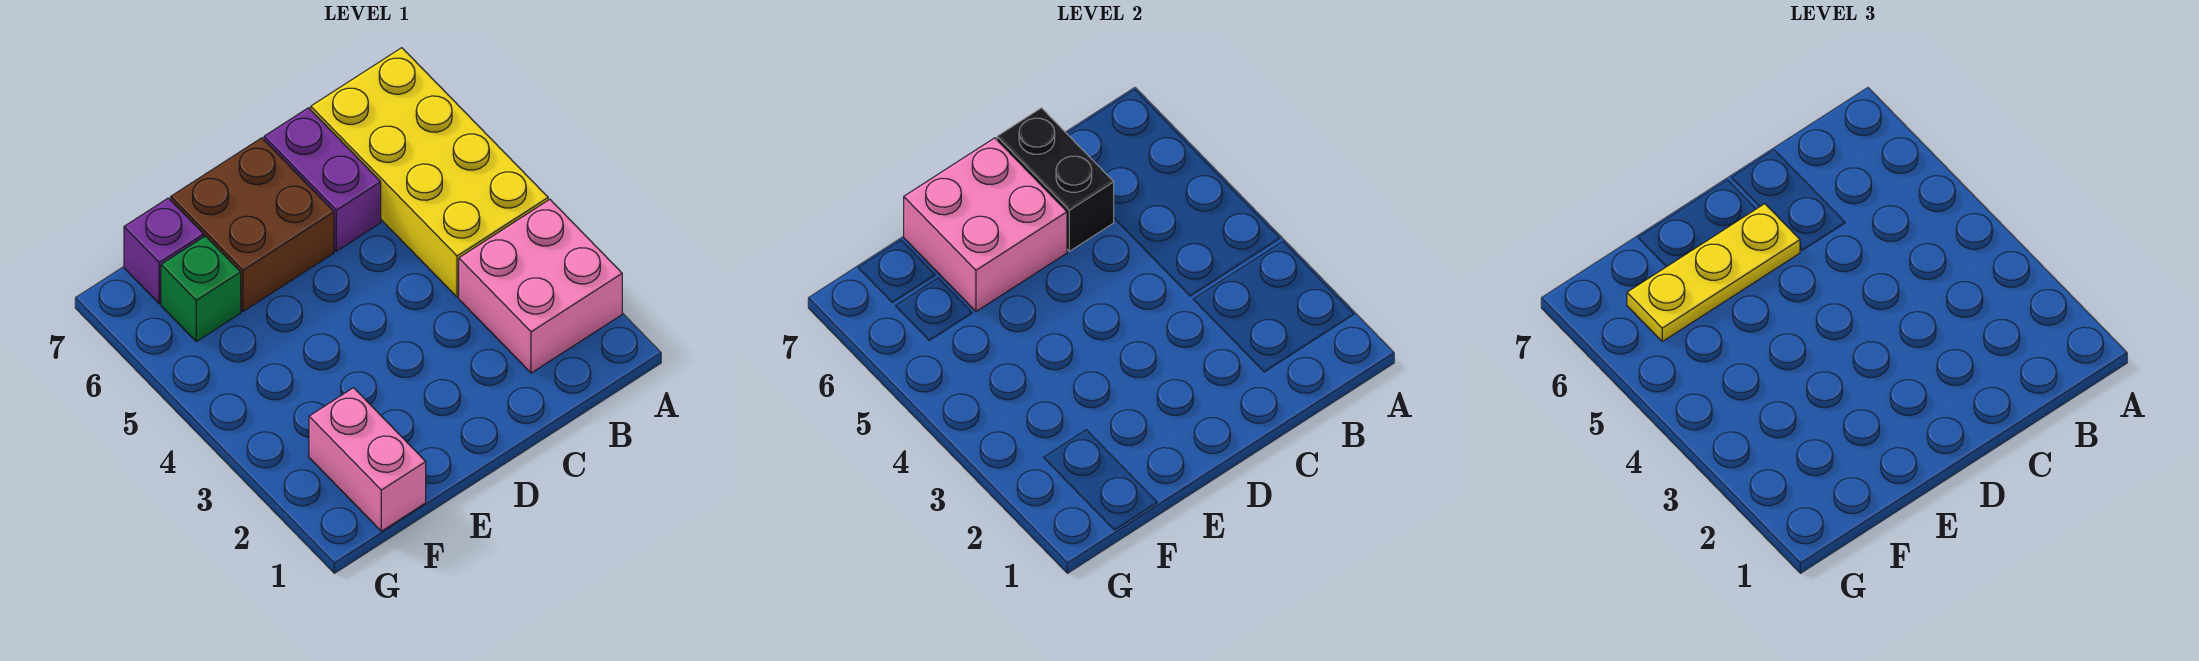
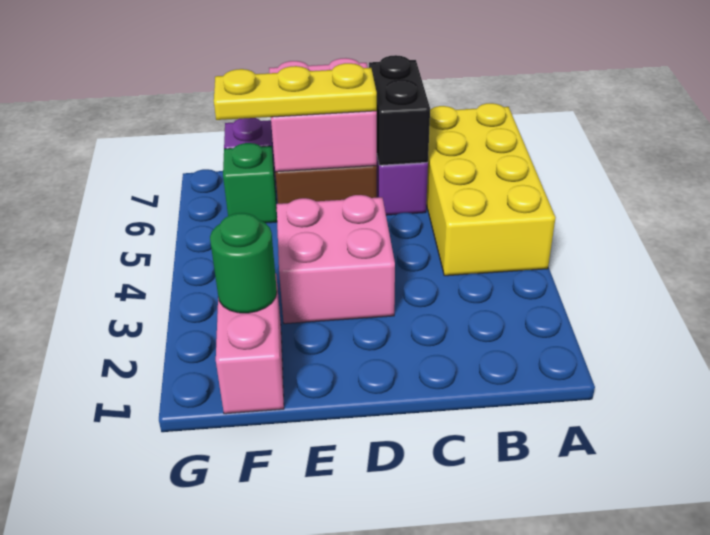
pink 2x2 brick [459,200,622,373] -> pink 2x2 brick moved to [277,195,395,324]
none -> green 1x1 round brick [210,213,277,313]

